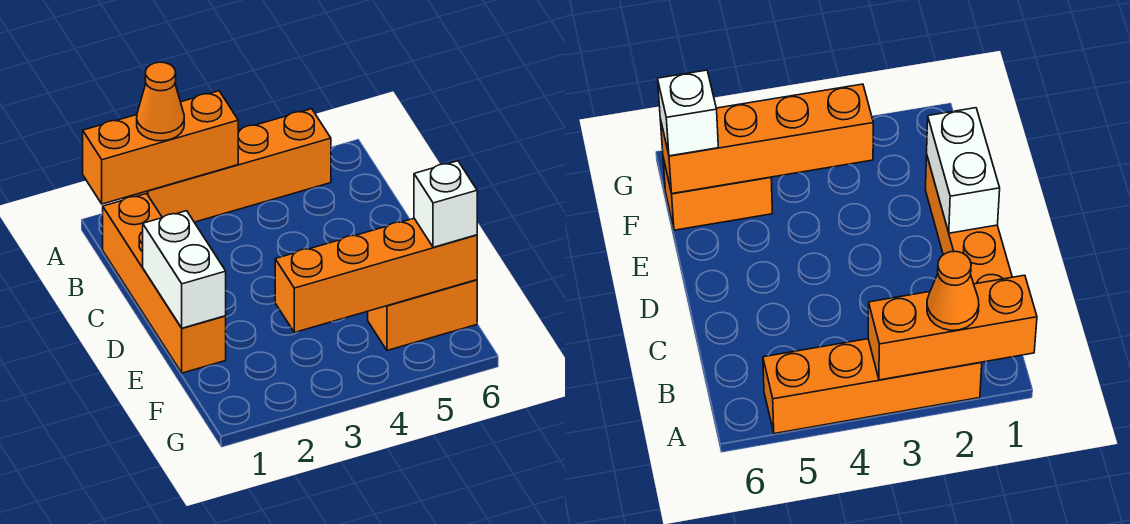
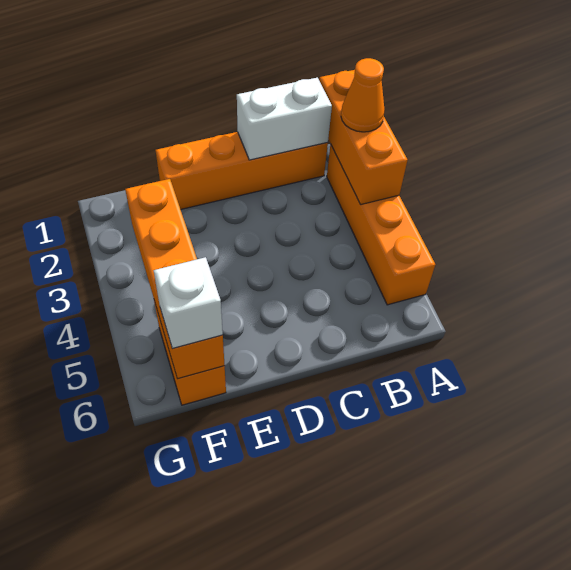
white 1x2 brick [143,211,226,328] -> white 1x2 brick moved to [237,78,332,160]

